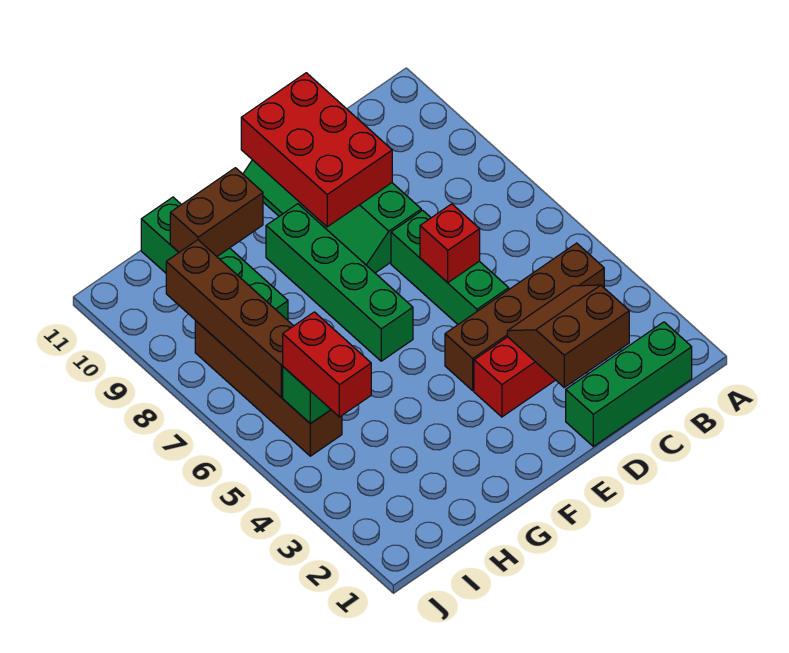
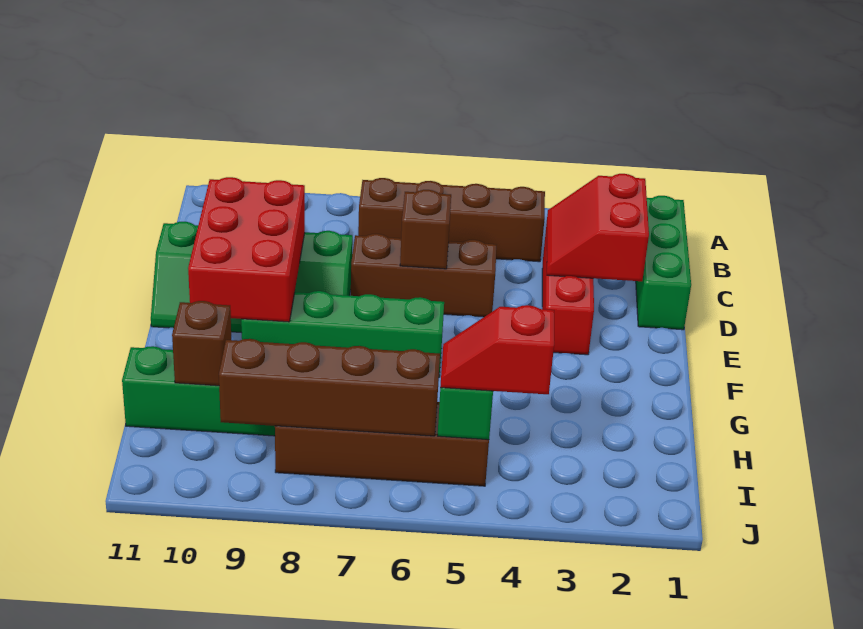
brown 1x4 brick [445,243,604,391] -> brown 1x4 brick turned to [358,178,545,262]
brown 2x2 slope [507,285,629,387] -> red 2x2 slope [547,174,649,281]
green 1x3 brick [391,210,509,324] -> brown 1x3 brick [351,234,496,317]
red 1x1 brick [420,204,480,283] -> brown 1x1 brick [400,190,451,269]
red 2x3 brick [241,73,392,227] -> red 2x3 brick turned to [188,177,305,322]
brown 1x2 brick [170,168,263,256] -> brown 1x1 brick [172,301,231,386]
red 1x2 brick [283,312,371,417] -> red 1x2 slope [440,305,554,394]

